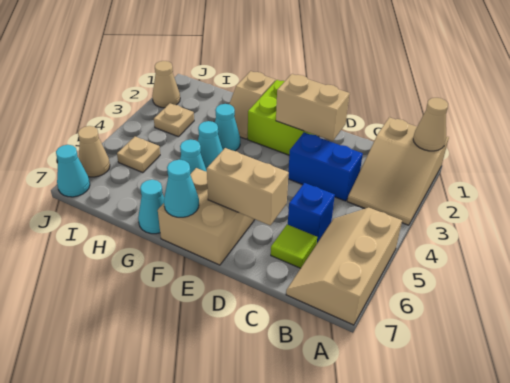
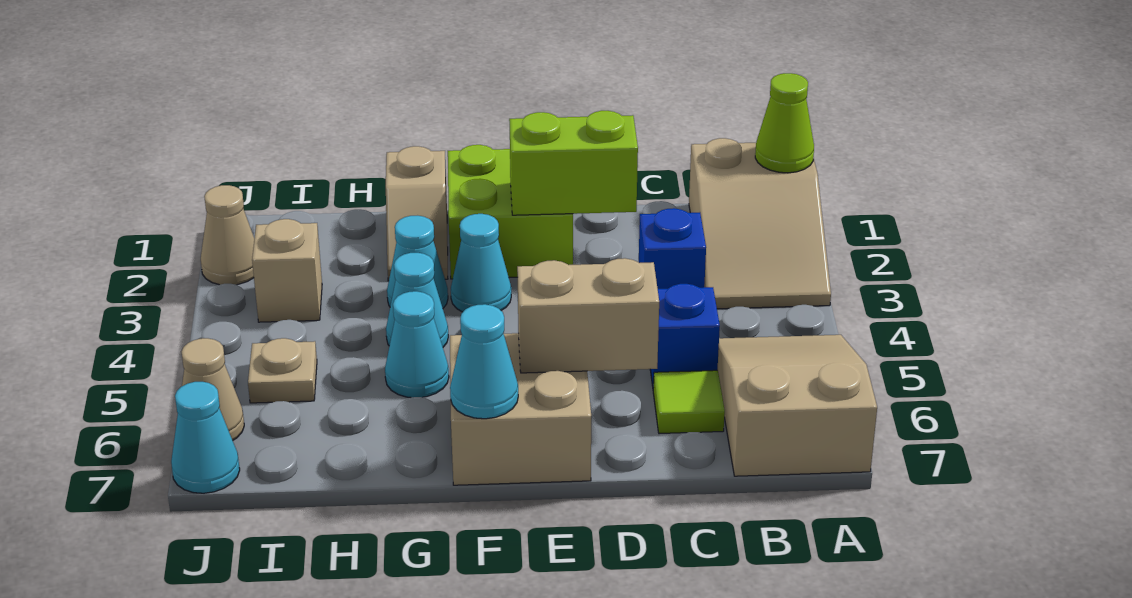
tan 1x1 cone [413,98,448,151] -> lime 1x1 cone [755,73,814,173]
tan 2x3 slope [286,208,402,325] -> tan 2x3 slope turned to [718,335,877,476]
blue 1x2 brick [288,132,363,201] -> blue 1x1 brick [639,208,706,289]
tan 1x2 brick [276,74,350,141] -> lime 1x2 brick [509,111,638,215]
cyan 1x1 cone [138,180,164,234] -> cyan 1x1 cone moved to [451,214,511,312]
tan 1x1 plate [154,103,194,137] -> tan 1x1 brick [252,219,322,322]

